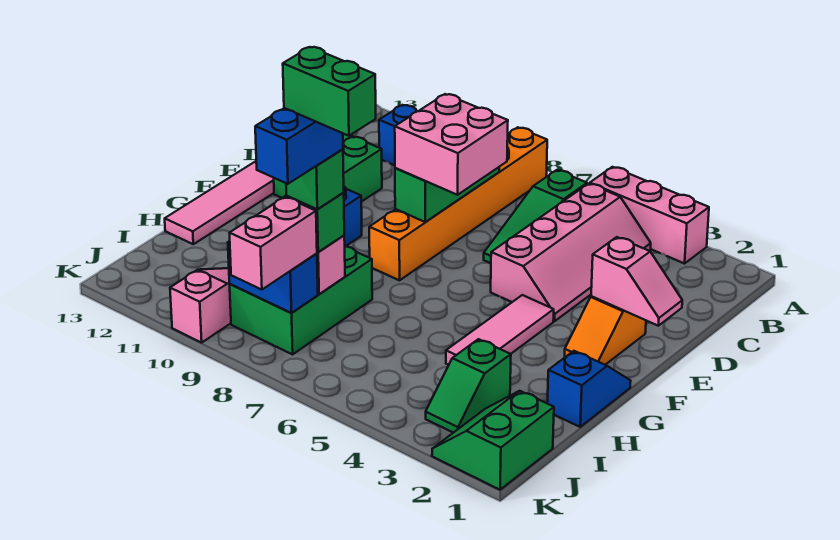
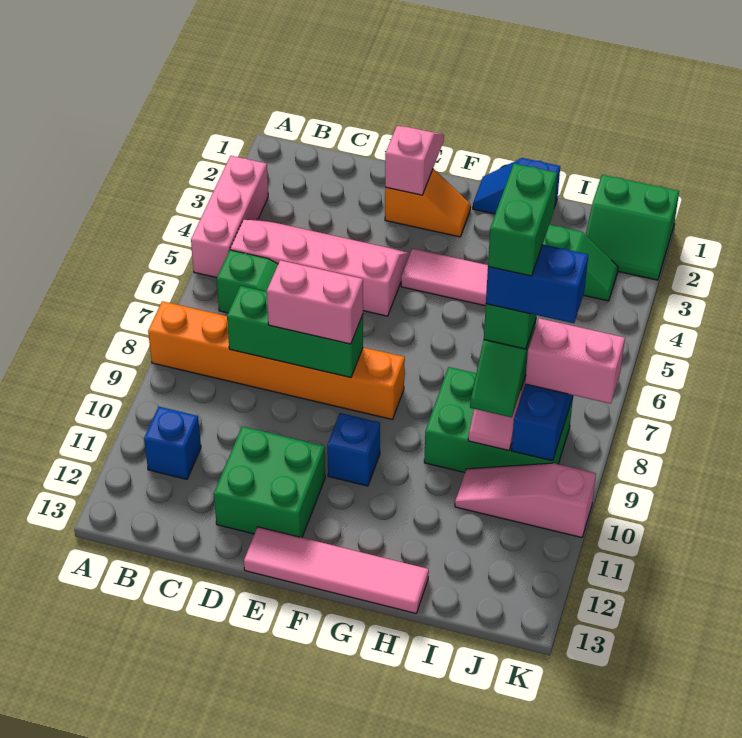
pink 2x2 brick [395,94,508,195] -> pink 1x2 brick [267,260,363,344]

